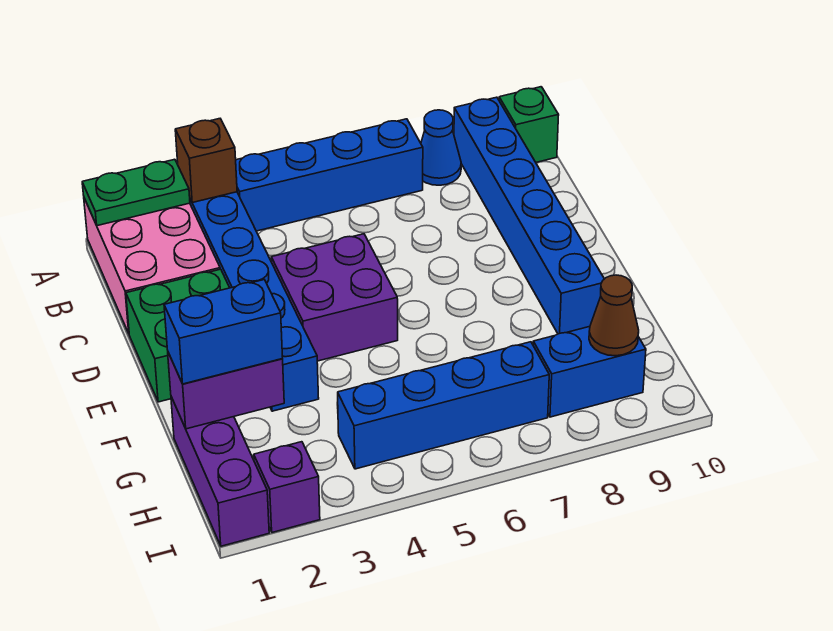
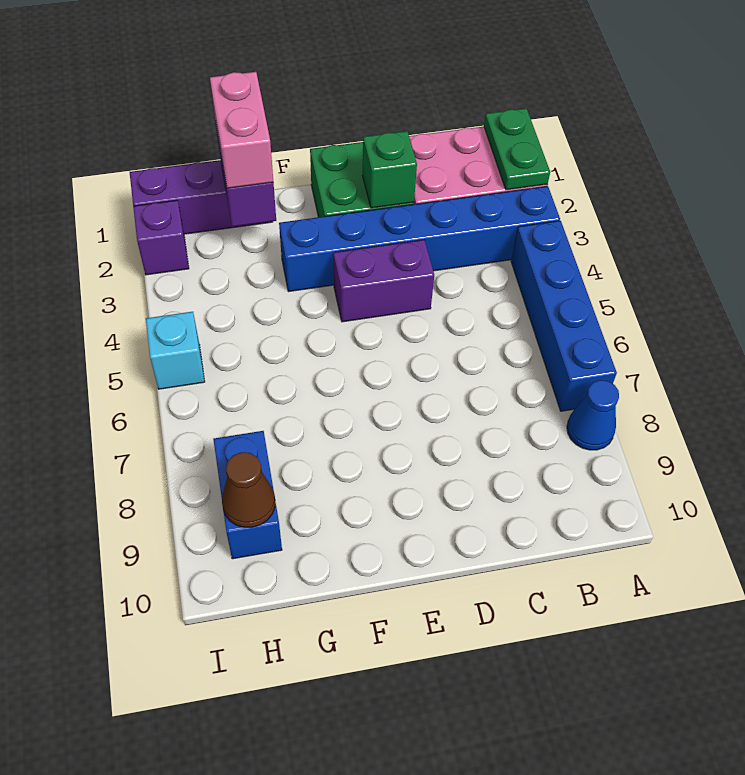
brown 1x1 brick [175,119,237,203] -> none
blue 1x6 brick [454,97,604,334] -> none
green 1x1 brick [499,87,559,162] -> green 1x1 brick moved to [363,131,417,208]
purple 2x2 brick [271,234,398,361] -> purple 1x2 brick [334,240,434,322]
blue 1x2 brick [164,280,283,384] -> pink 1x2 brick [210,72,273,188]
blue 1x4 brick [338,342,549,469] -> none
none -> cyan 1x1 brick [146,312,205,389]

